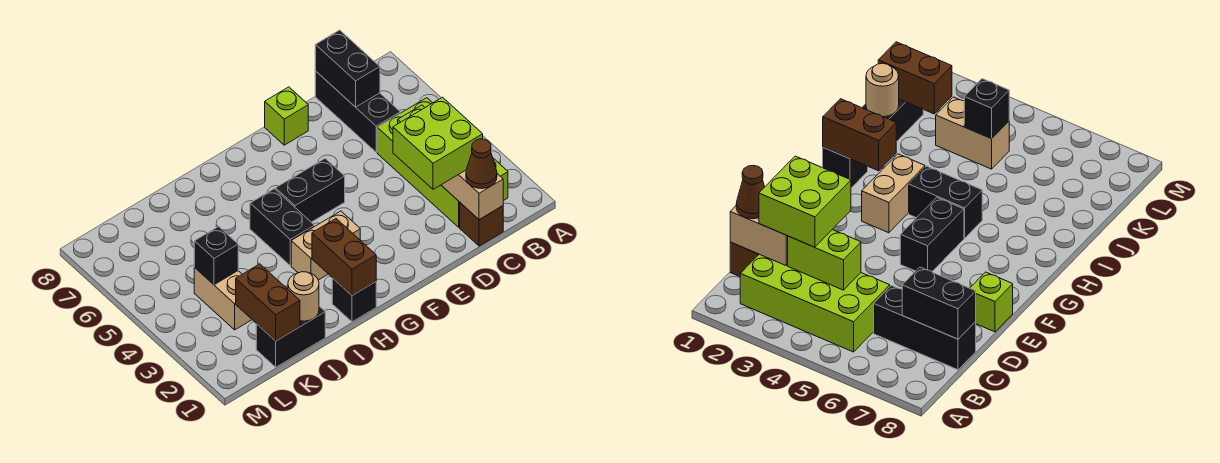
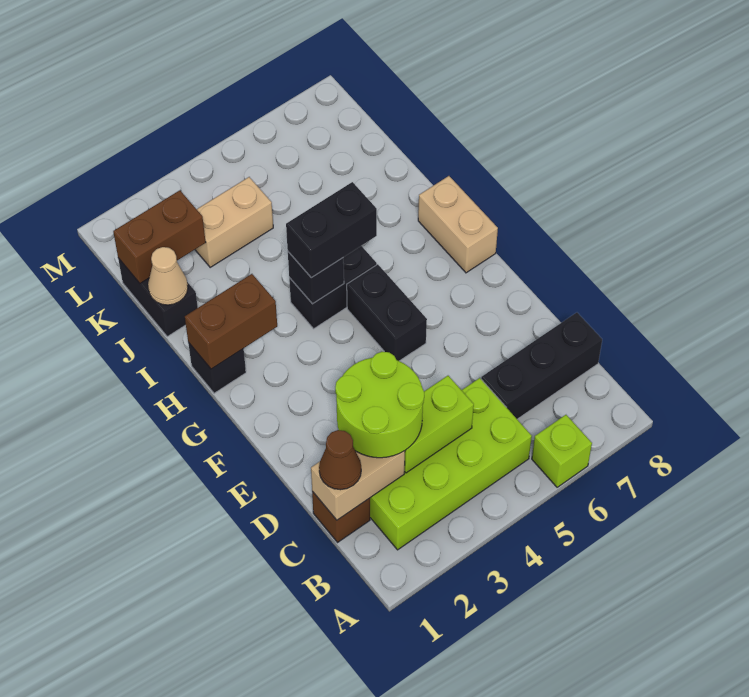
lime 2x2 brick [393,97,483,189] -> lime 2x2 round brick [335,352,424,458]
black 1x2 brick [315,30,380,107] -> black 1x2 brick moved to [286,182,377,278]
lime 1x1 brick [265,87,308,145] -> lime 1x1 brick moved to [532,415,592,487]
tan 1x2 brick [291,211,360,280] -> tan 1x2 brick moved to [418,176,498,273]
tan 1x1 round brick [288,272,319,321] -> tan 1x1 cone [148,247,188,305]
black 1x1 brick [194,227,238,285] -> black 1x1 brick moved to [288,252,344,304]

